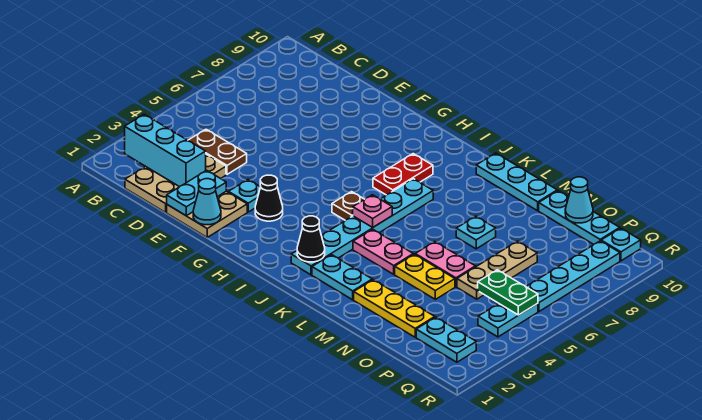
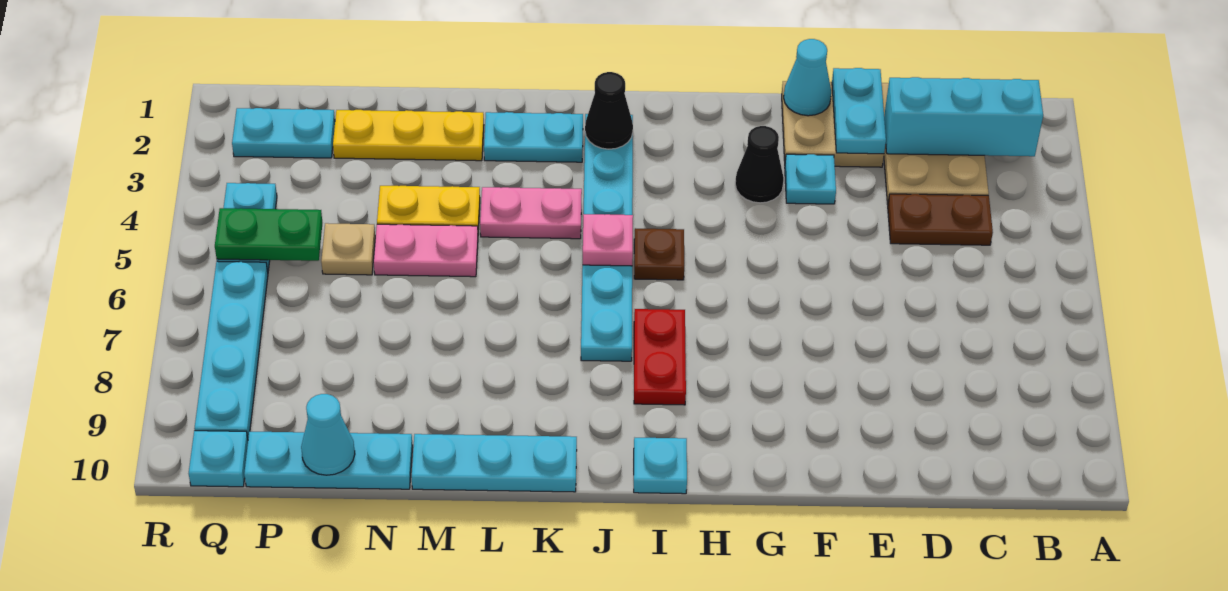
cyan 1x1 plate [456,216,496,249] -> cyan 1x1 plate moved to [634,438,687,494]
tan 1x3 plate [457,241,537,299] -> tan 1x1 plate [321,223,375,275]

